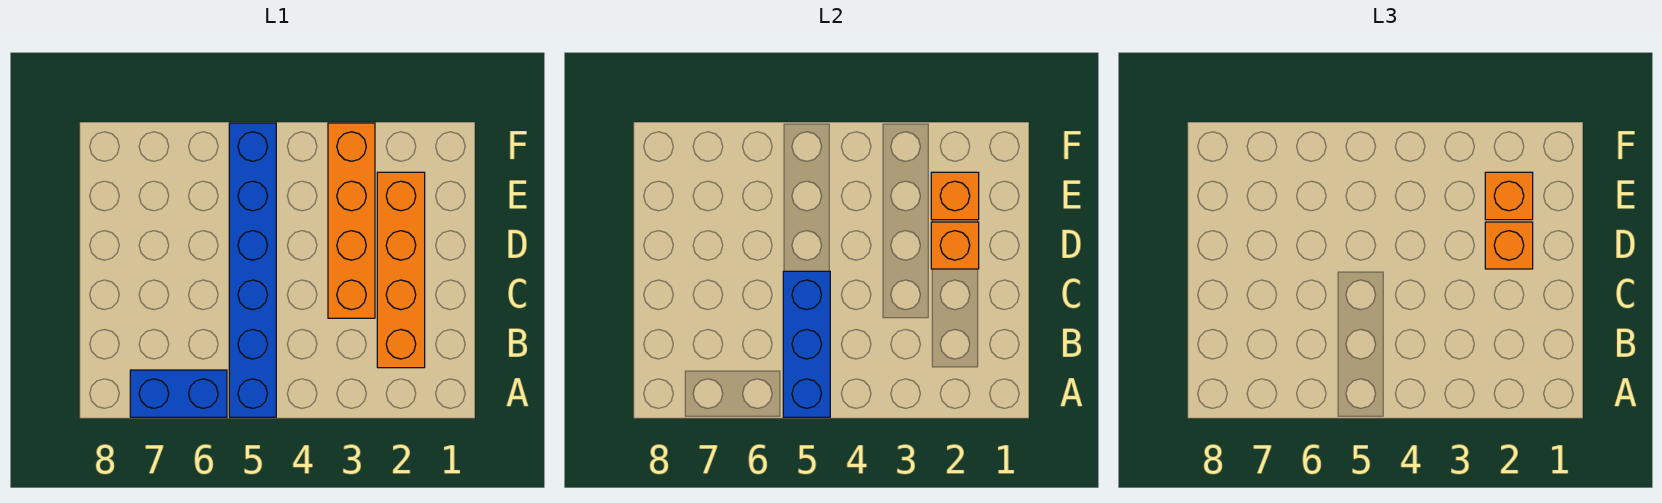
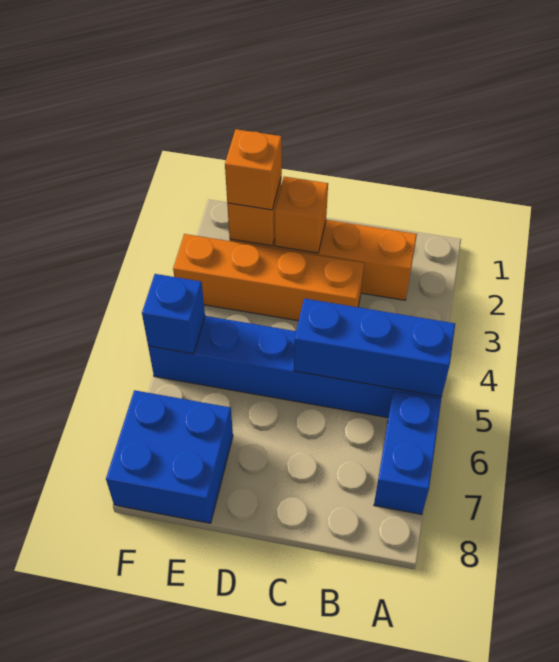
orange 1x1 brick [1485,222,1533,269] -> none
none -> blue 2x2 brick [106,390,233,523]
none -> blue 1x1 brick [142,274,205,354]

